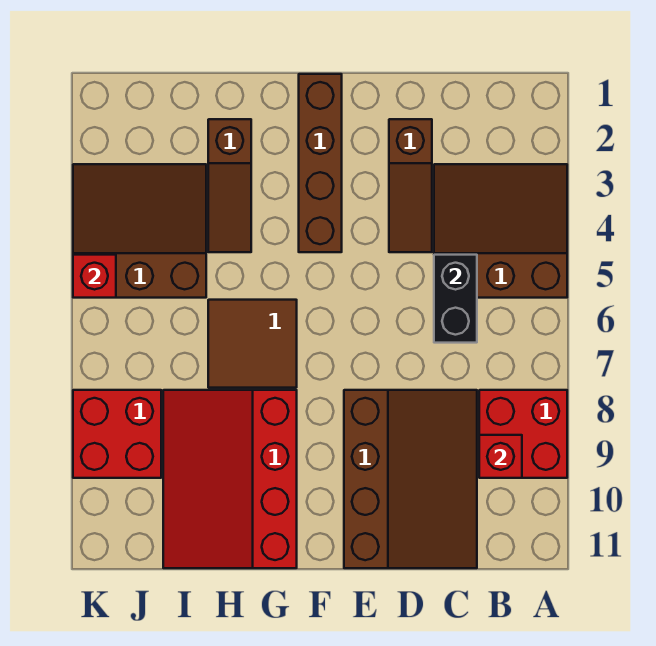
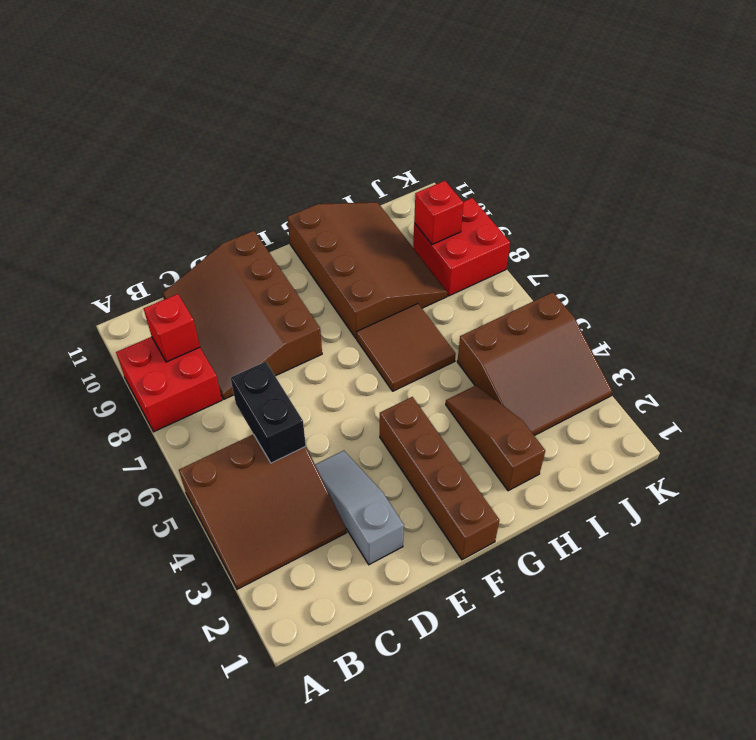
brown 1x3 slope [389,119,432,252] -> grey 1x3 slope [315,451,404,565]
red 3x4 slope [163,390,297,568] -> brown 3x4 slope [287,202,448,339]
red 1x1 brick [73,255,116,298] -> red 1x1 brick moved to [414,181,464,244]

